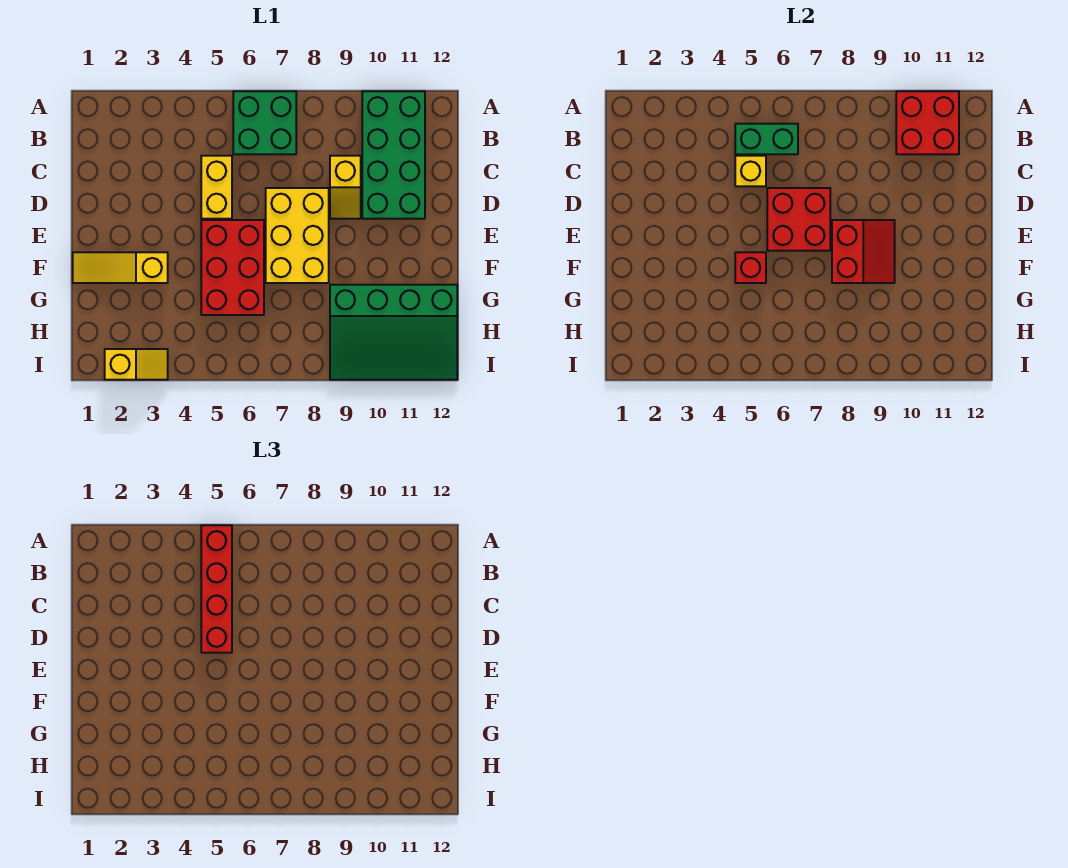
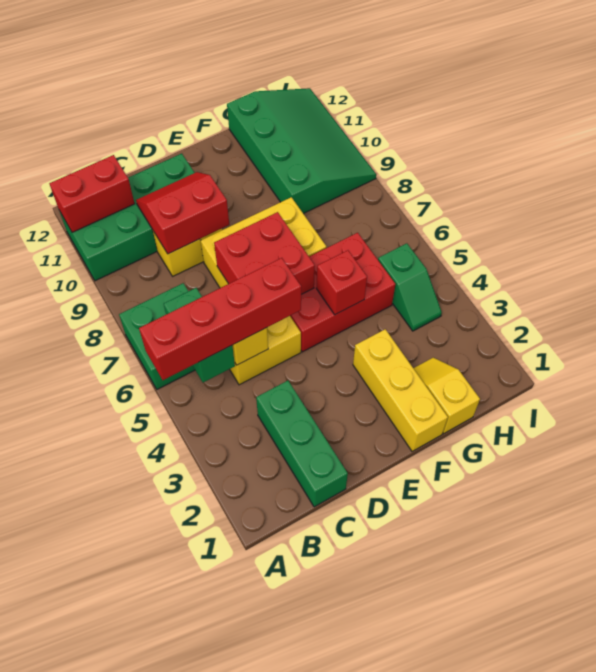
red 2x2 brick [896,91,959,154] -> red 1x2 brick [49,155,135,232]
none -> green 1x3 brick [256,381,348,507]
red 2x2 slope [832,220,895,283] -> red 2x2 slope moved to [136,172,229,254]
yellow 1x3 slope [73,252,168,283] -> yellow 1x3 brick [353,329,448,451]
none -> green 1x2 slope [378,243,442,331]
yellow 1x2 slope [105,349,168,380] -> yellow 1x2 slope moved to [414,358,480,434]

